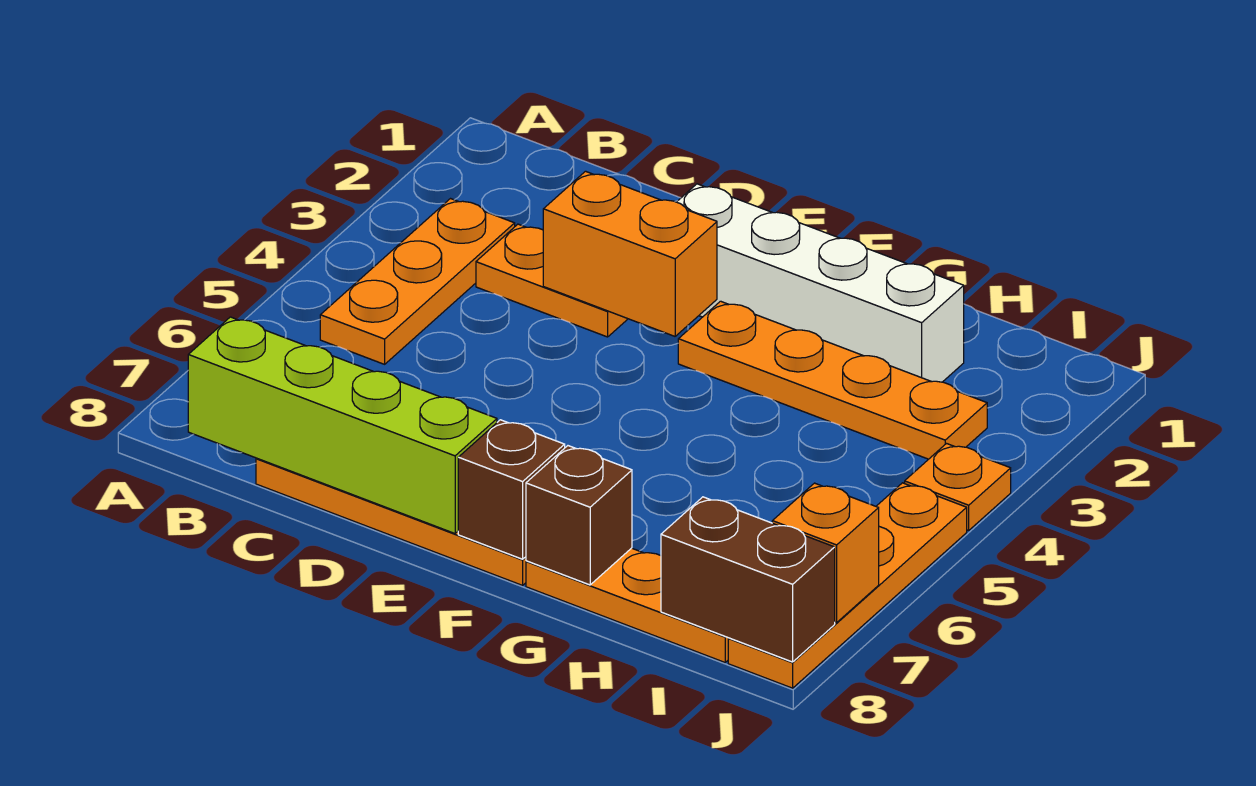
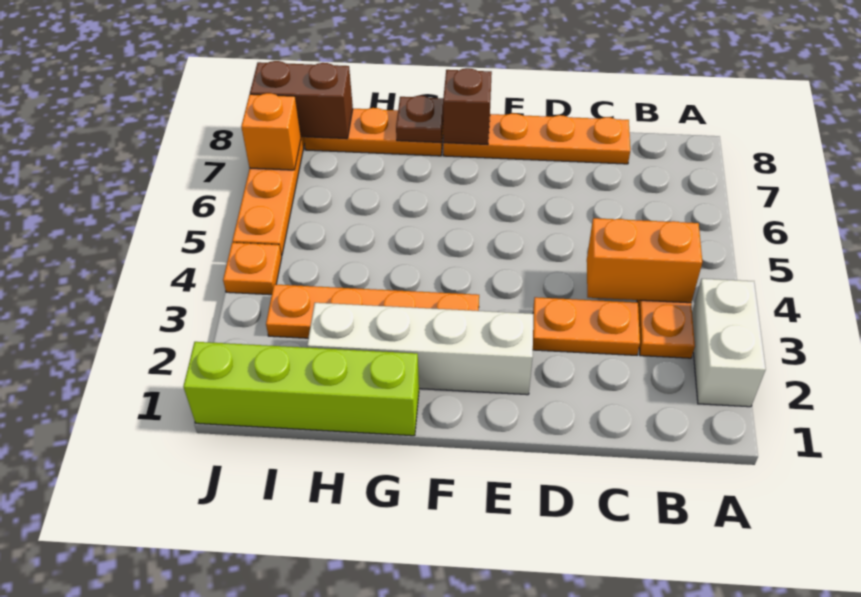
none -> white 1x2 brick [692,279,766,407]
lime 1x4 brick [188,317,497,533] -> lime 1x4 brick moved to [183,342,419,436]
orange 1x2 brick [543,171,717,336] -> orange 1x2 brick moved to [587,218,702,303]
brown 1x1 brick [526,446,632,585] -> brown 1x1 plate [396,96,443,143]

